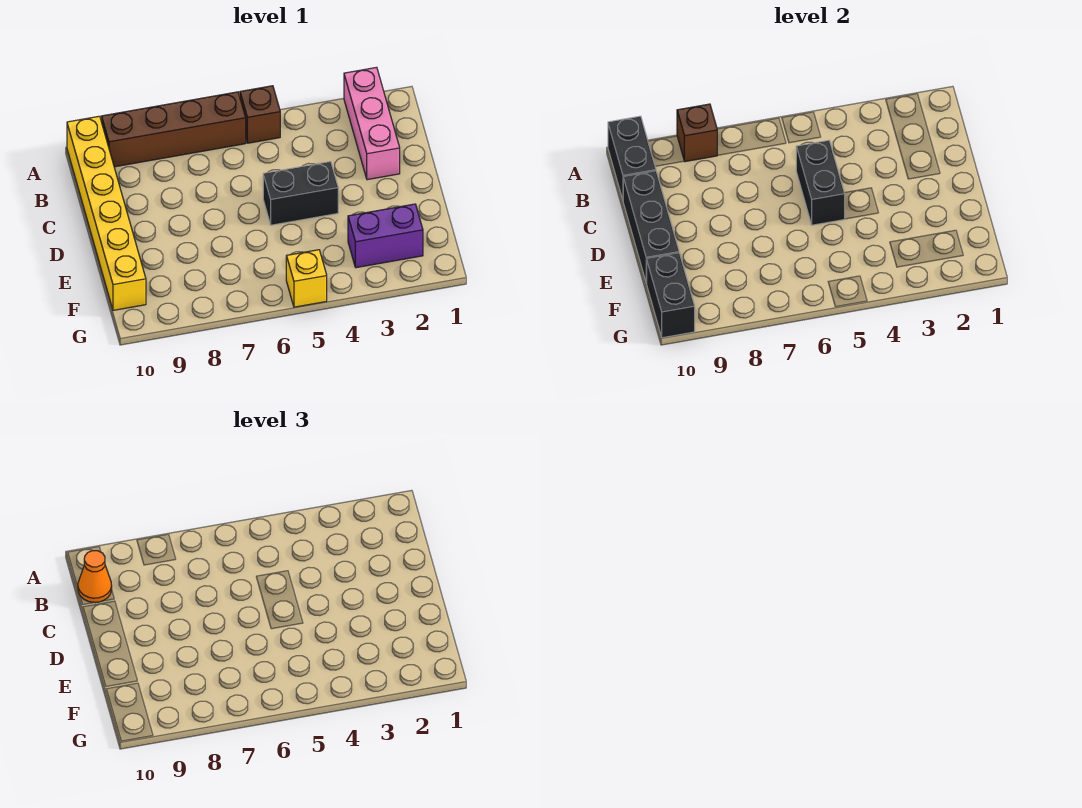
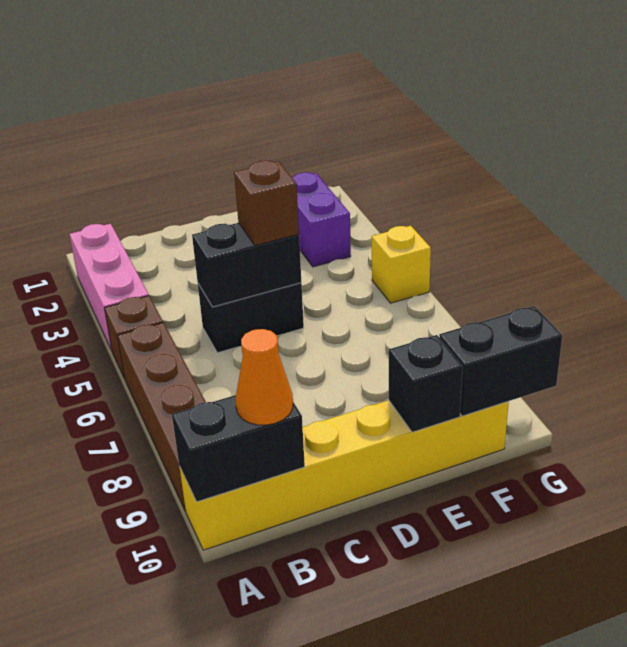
pink 1x3 brick [344,67,400,180] -> pink 1x3 brick turned to [70,224,149,350]
brown 1x1 brick [677,104,717,162] -> brown 1x1 brick moved to [234,160,299,246]
black 1x3 brick [623,171,679,283] -> black 1x1 brick [389,335,463,432]
black 1x2 brick [263,162,338,225] -> black 1x2 brick turned to [198,283,304,353]

